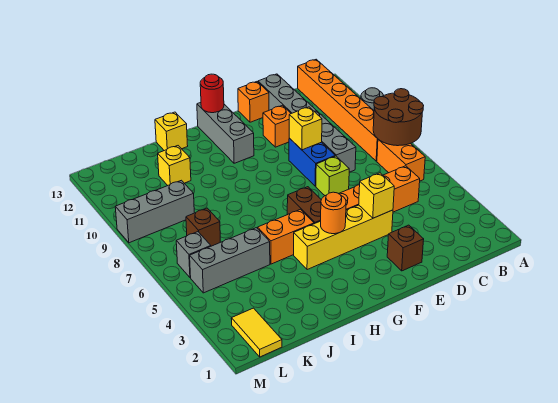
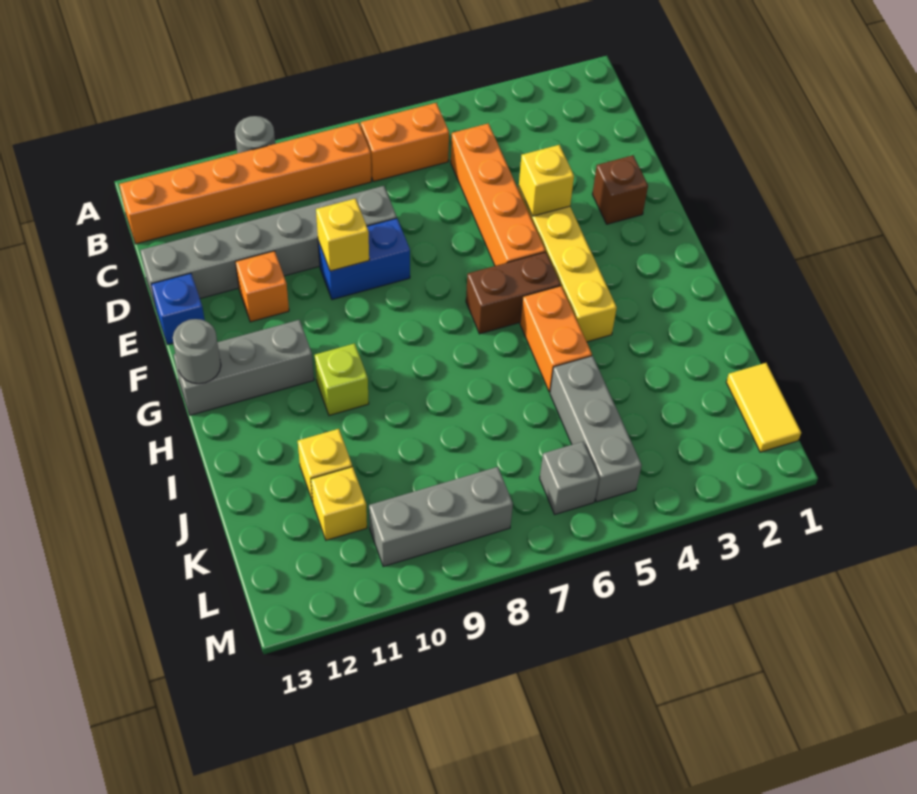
brown 2x2 round brick [373,89,424,146] -> none
lime 1x1 brick [316,156,349,196] -> lime 1x1 brick moved to [315,343,369,415]
orange 1x1 brick [238,82,269,122] -> blue 1x1 brick [151,273,205,345]
orange 1x1 round brick [321,192,346,234] -> none
red 1x1 round brick [200,74,224,113] -> grey 1x1 round brick [173,319,221,384]
yellow 1x1 brick [155,112,188,151] -> yellow 1x1 brick moved to [311,467,367,540]
brown 1x1 brick [186,208,220,246] -> none
grey 1x3 brick [115,180,194,243] -> grey 1x3 brick turned to [369,467,513,566]
yellow 1x2 tile [231,308,282,357] -> yellow 1x2 tile turned to [726,363,801,452]

